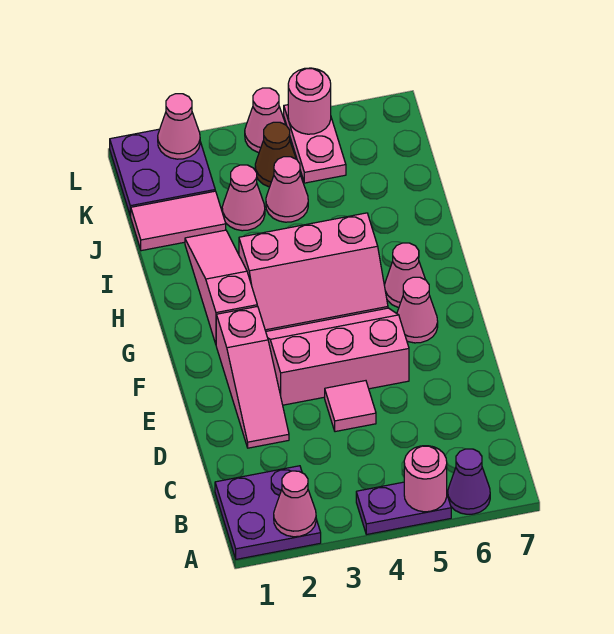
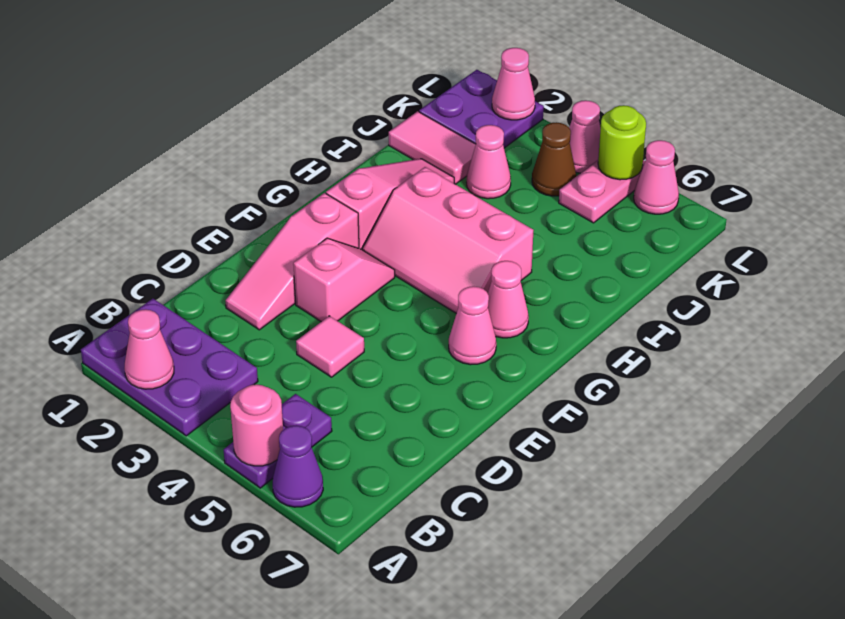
purple 2x2 plate [215,466,321,559] -> purple 2x3 plate [81,299,258,436]
purple 1x2 plate [356,482,451,535] -> purple 1x2 plate turned to [224,394,332,488]
pink 2x3 slope [266,308,409,405] -> pink 1x2 slope [293,238,395,322]
pink 1x1 cone [266,157,308,222] -> pink 1x1 cone moved to [634,140,679,214]
pink 1x1 round brick [288,68,331,134] -> lime 1x1 round brick [598,105,646,180]

